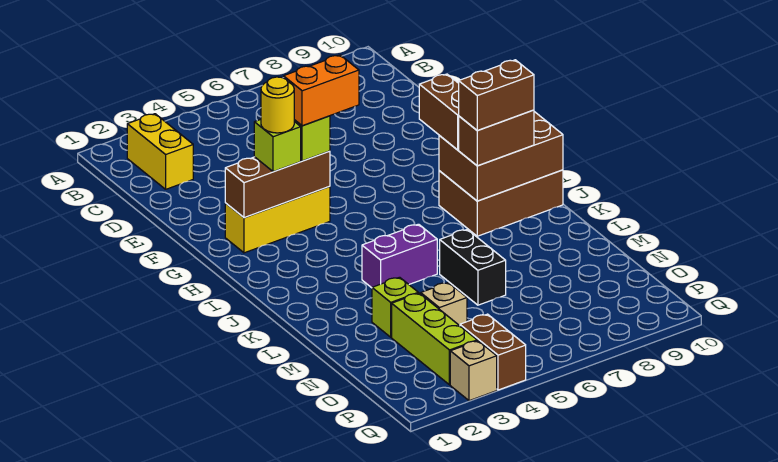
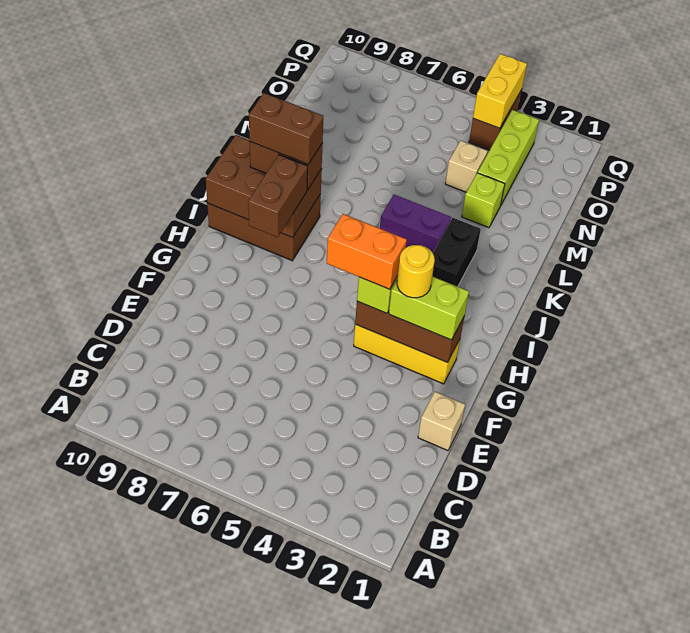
yellow 1x2 brick [127,114,193,189] -> yellow 1x2 brick moved to [473,54,527,128]
lime 1x1 brick [254,120,301,172] -> lime 1x2 brick [389,276,469,340]
black 1x2 brick [440,229,506,305] -> black 1x2 brick moved to [432,218,481,287]
tan 1x1 brick [450,341,497,401] -> tan 1x1 brick moved to [418,392,465,451]

